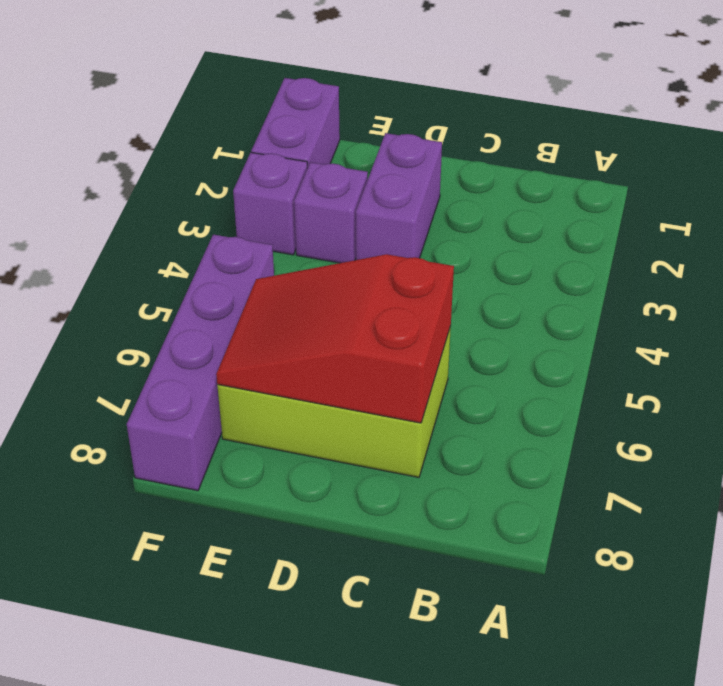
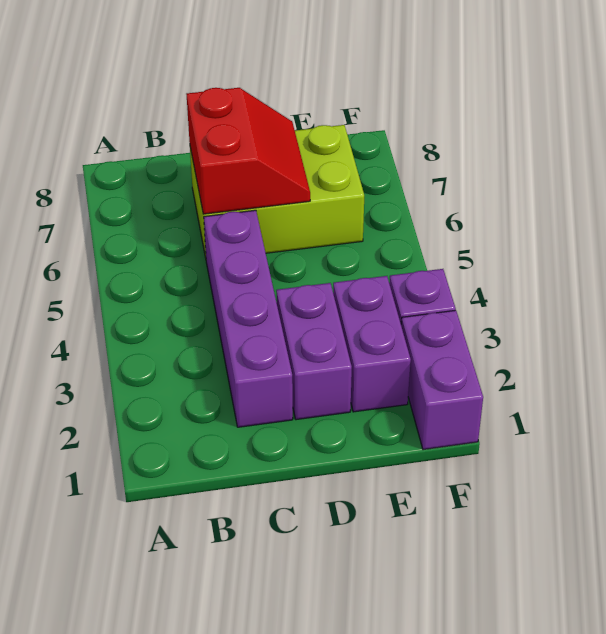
red 2x3 slope [216,254,454,423] -> red 2x2 slope [187,88,310,214]
purple 1x1 brick [294,162,368,263] -> purple 1x2 brick [333,276,411,412]
purple 1x4 brick [127,235,274,491] -> purple 1x4 brick moved to [204,210,293,427]

